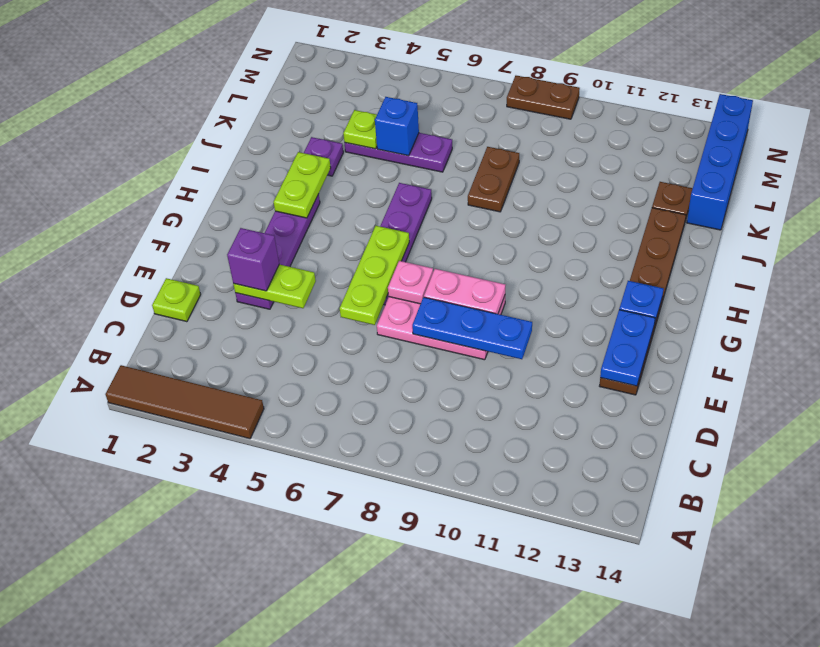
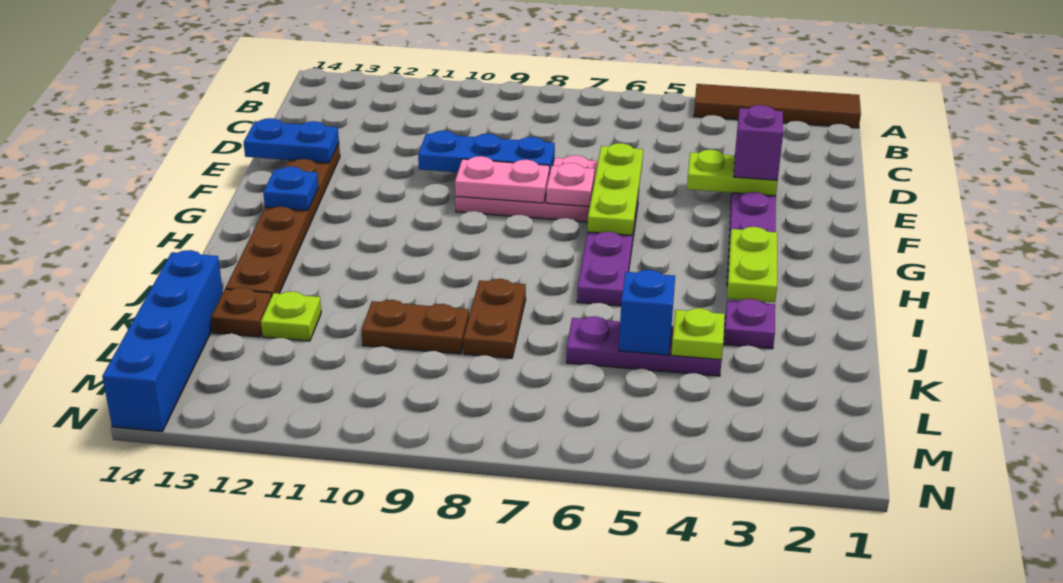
lime 1x1 plate [152,278,201,322] -> lime 1x1 plate moved to [261,291,321,341]
blue 1x2 plate [600,310,655,386] -> blue 1x2 plate turned to [244,118,339,163]
brown 1x2 plate [507,76,580,119] -> brown 1x2 plate moved to [361,300,469,354]

